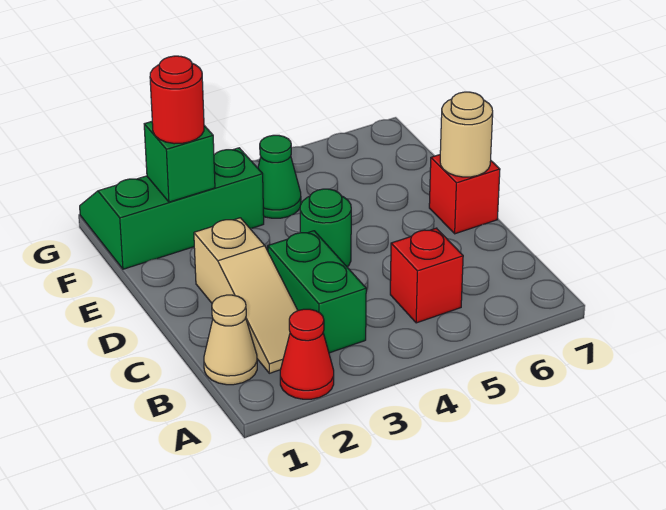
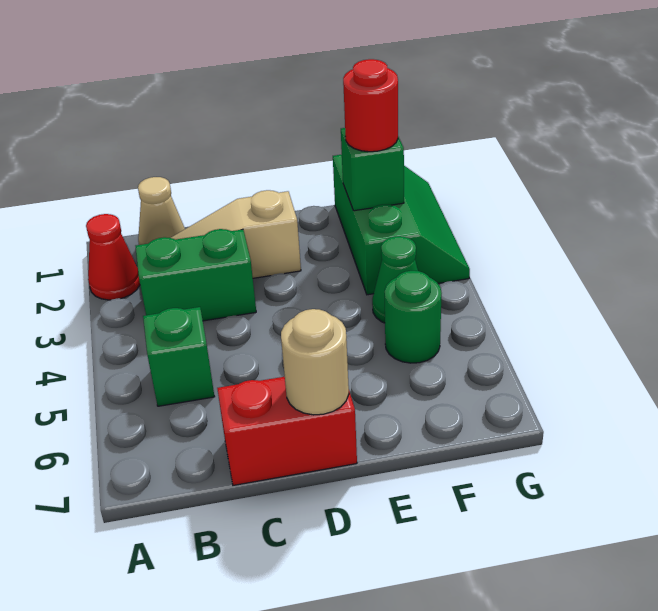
red 1x1 brick [390,228,463,323] -> green 1x1 brick [143,307,215,406]
green 1x1 round brick [300,189,351,267] -> green 1x1 round brick moved to [385,271,442,363]
red 1x1 brick [429,155,500,234] -> red 1x2 brick [217,377,357,485]

